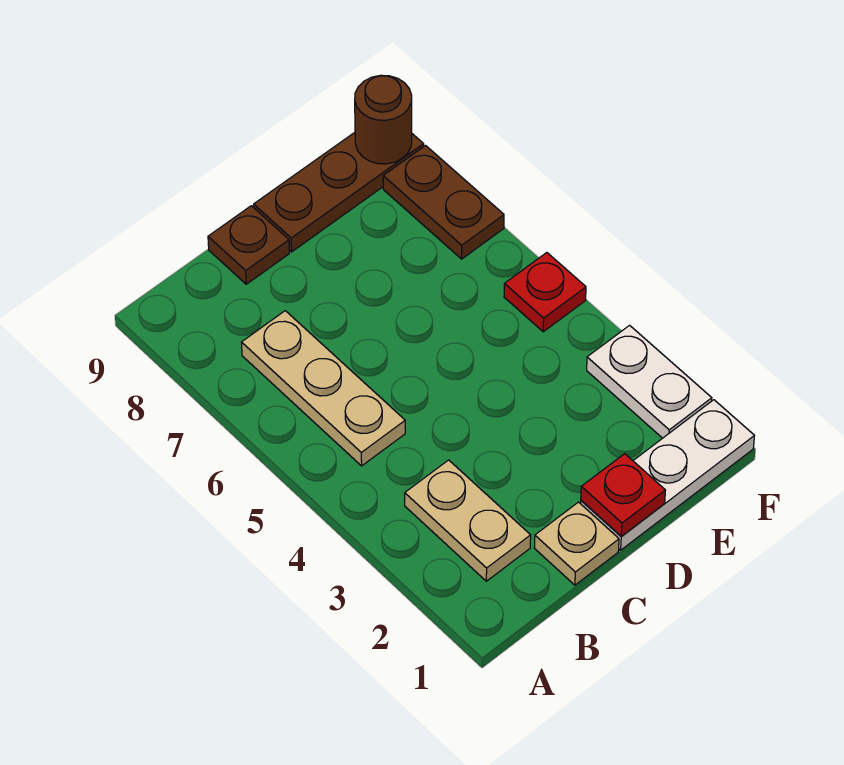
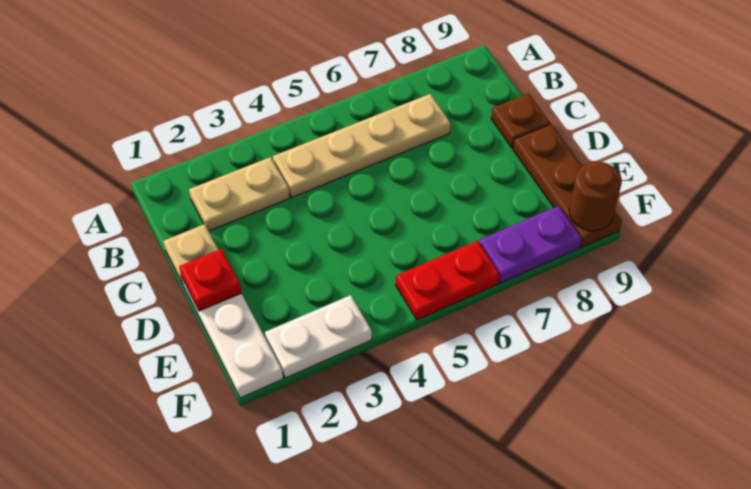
tan 1x3 plate [242,311,405,466] -> tan 1x4 plate [273,94,451,197]
red 1x1 plate [504,253,586,332] -> red 1x2 plate [396,241,500,320]
brown 1x2 plate [383,146,504,259] -> purple 1x2 plate [479,206,582,283]

